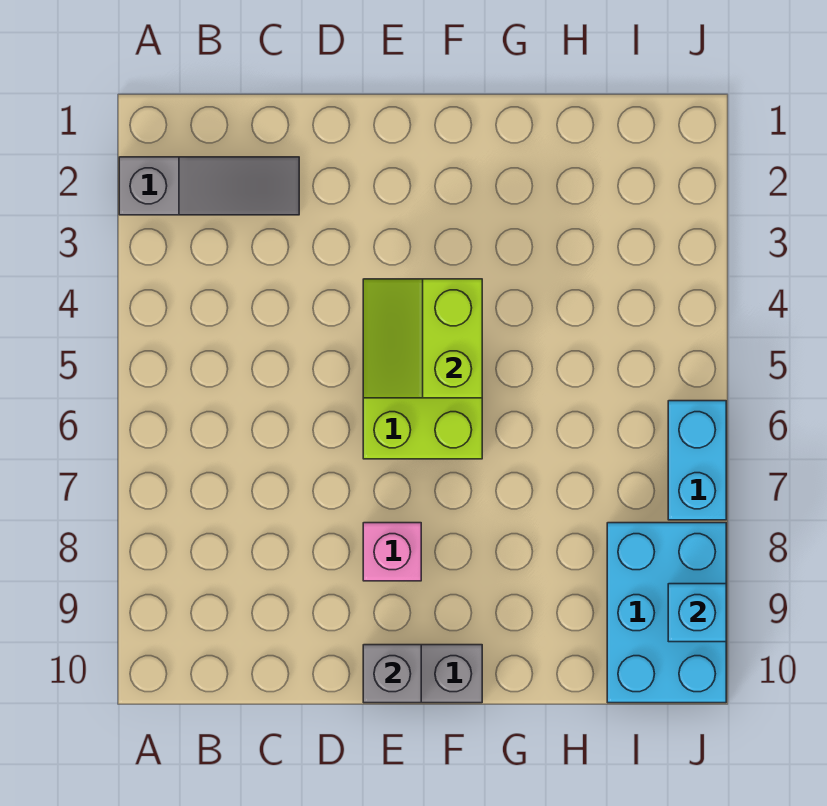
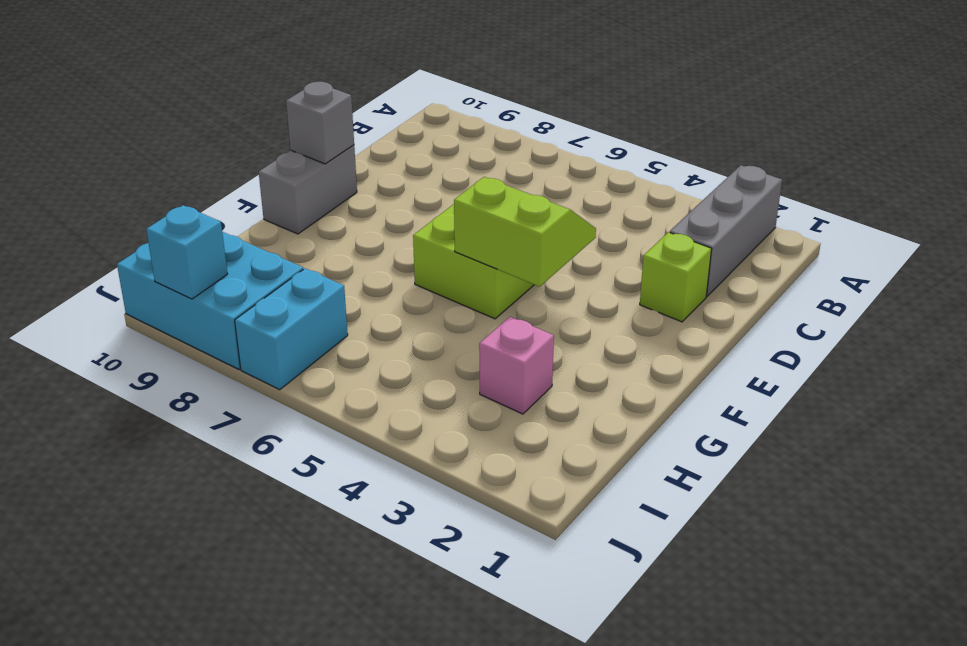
grey 1x3 slope [119,157,299,215] -> grey 1x3 brick [670,165,782,296]
none -> lime 1x1 brick [640,232,712,322]
pink 1x1 brick [363,523,421,581] -> pink 1x1 brick moved to [479,317,554,414]
cyan 1x2 brick [668,401,726,520] -> cyan 1x2 brick turned to [235,268,348,390]

